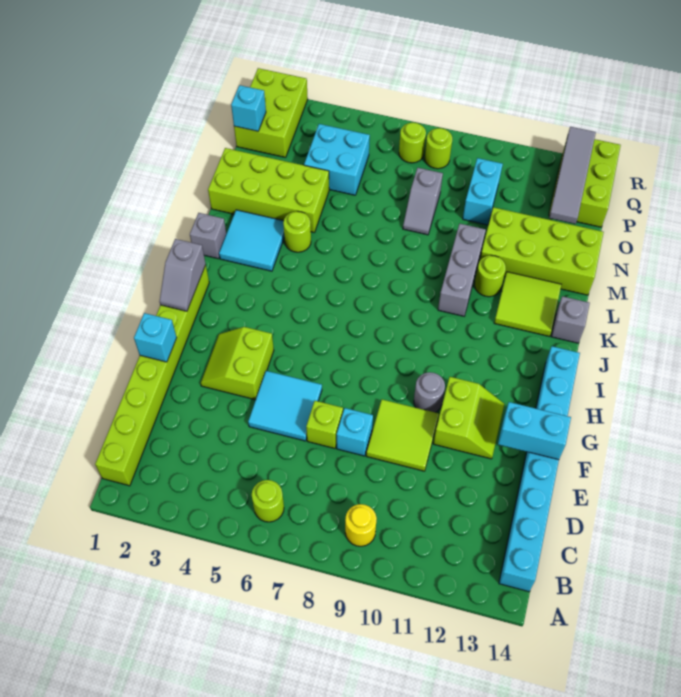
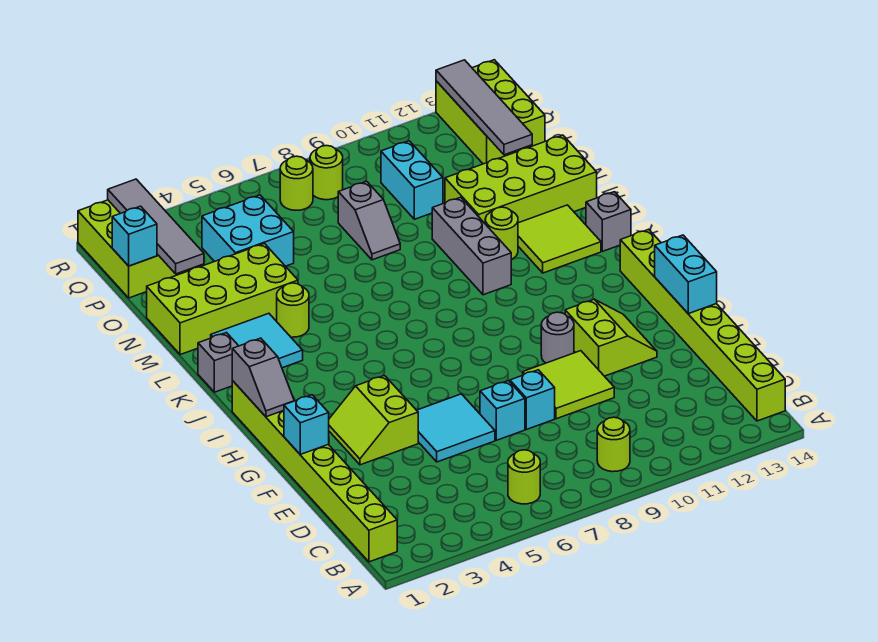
yellow 1x1 round brick [345,504,377,546] -> lime 1x1 round brick [597,417,630,472]
cyan 1x8 brick [499,346,580,592] -> lime 1x8 brick [620,229,785,421]
lime 1x1 brick [306,401,343,448] -> cyan 1x1 brick [480,381,525,440]
cyan 1x2 brick [498,402,571,460] -> cyan 1x2 brick turned to [655,235,717,314]
none -> grey 1x4 tile [108,179,204,274]

